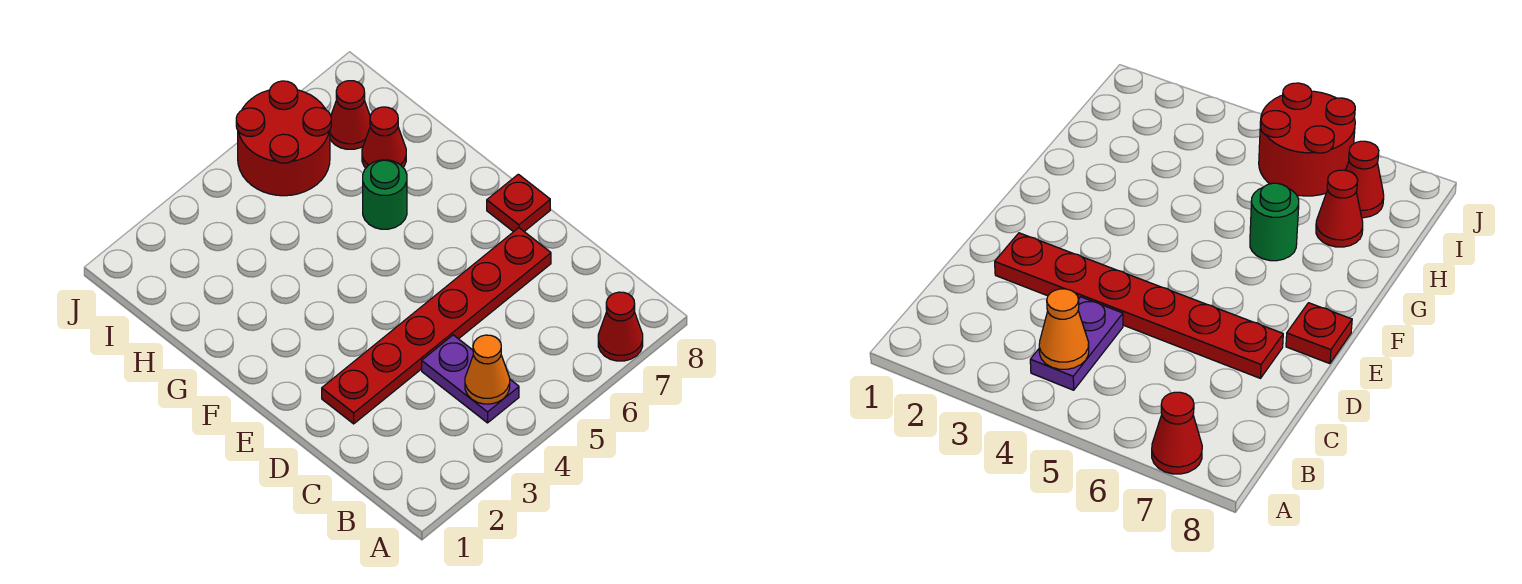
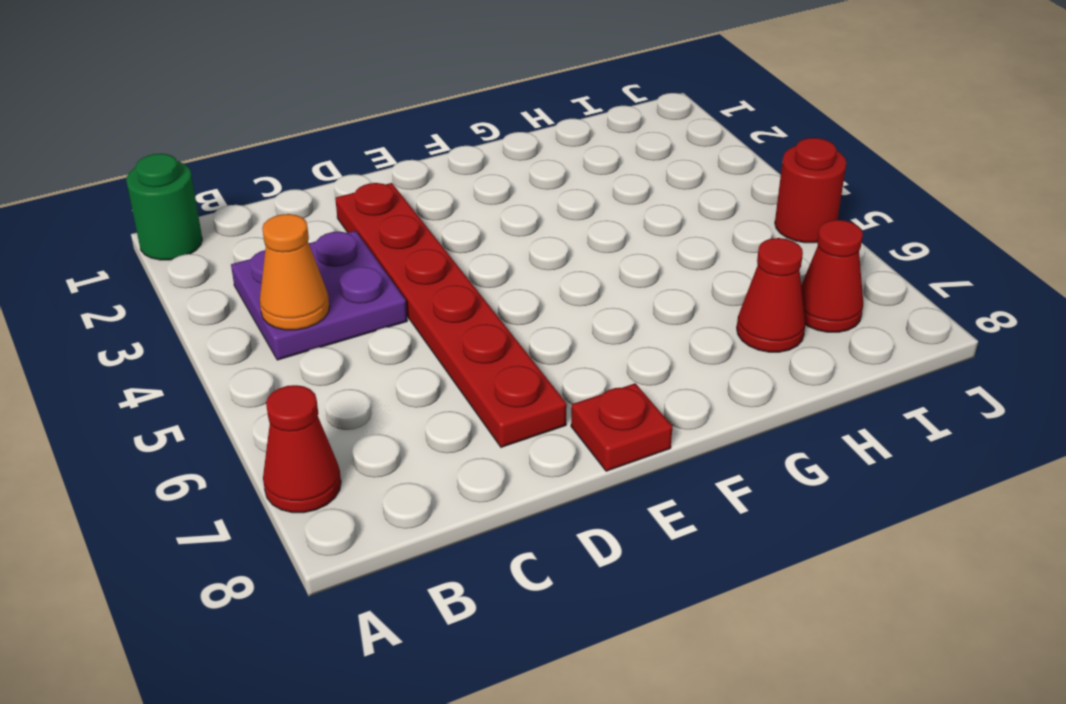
purple 1x2 plate [422,335,519,423] -> purple 2x2 plate [231,231,407,360]
green 1x1 round brick [363,160,407,229] -> green 1x1 round brick moved to [126,154,202,260]
red 2x2 round brick [236,81,331,196] -> red 1x1 round brick [775,138,846,243]

